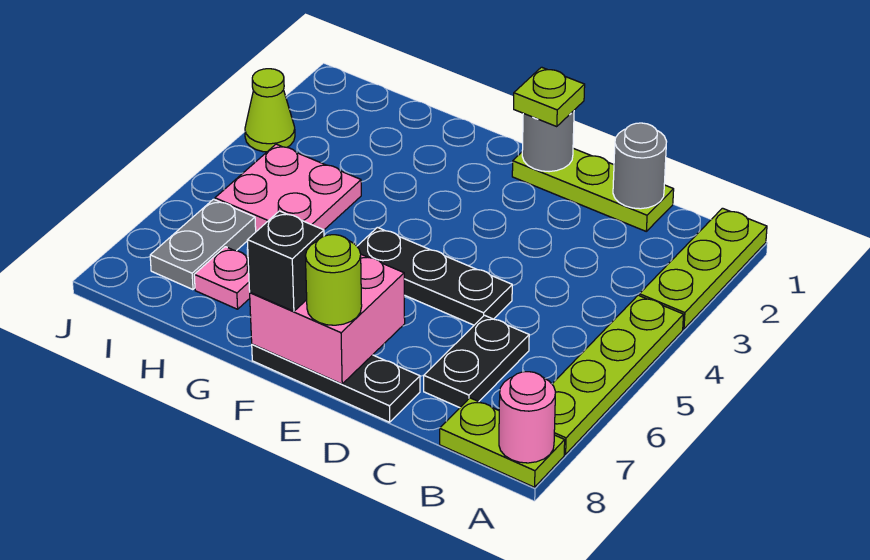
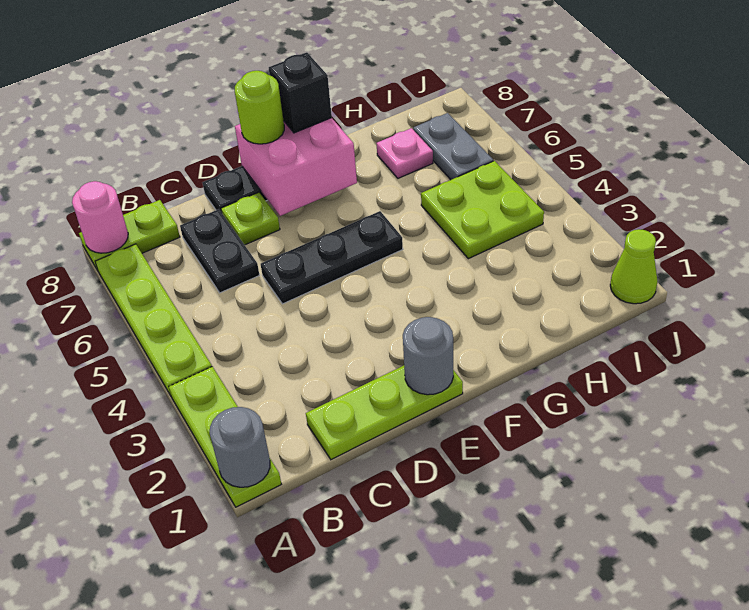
grey 1x1 round brick [613,123,667,209] -> grey 1x1 round brick moved to [210,407,270,487]
lime 1x1 plate [514,67,585,127] -> lime 1x1 plate moved to [221,192,280,245]
pink 2x2 plate [215,144,361,231] -> lime 2x2 plate [421,161,544,259]
lime 1x1 cone [245,69,295,152] -> lime 1x1 cone moved to [610,229,658,304]

